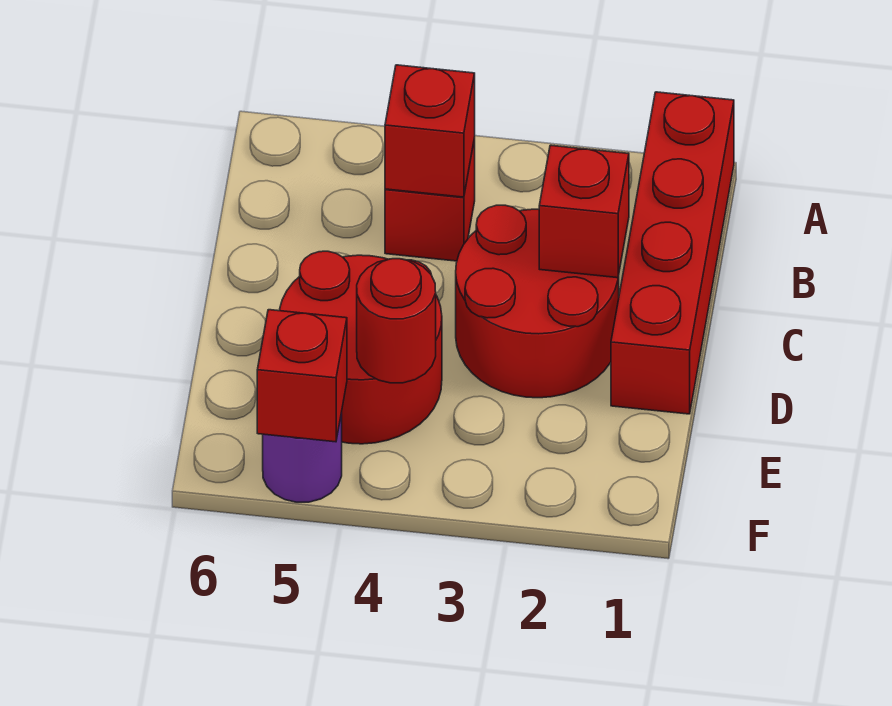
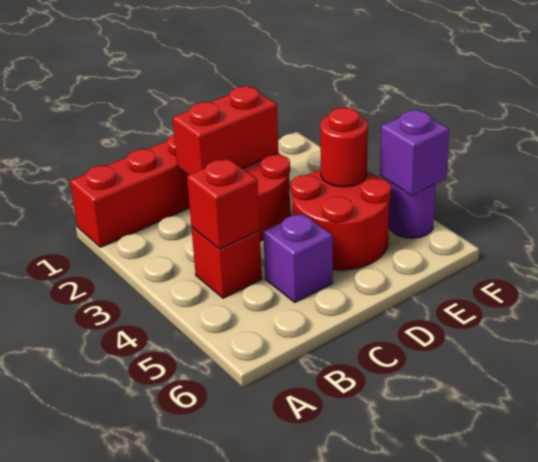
red 1x1 brick [539,145,629,278] -> red 1x2 brick [173,86,279,175]
none -> purple 1x1 brick [263,213,333,302]
red 1x1 brick [257,310,347,442] -> purple 1x1 brick [380,110,449,195]

